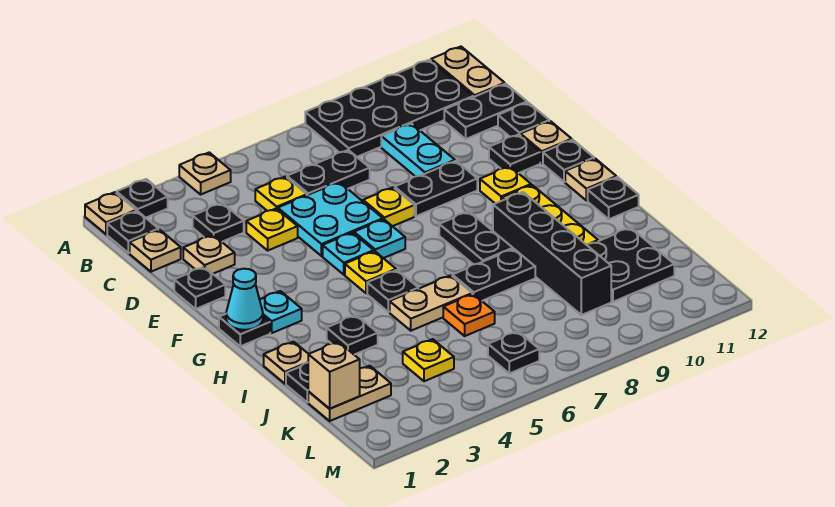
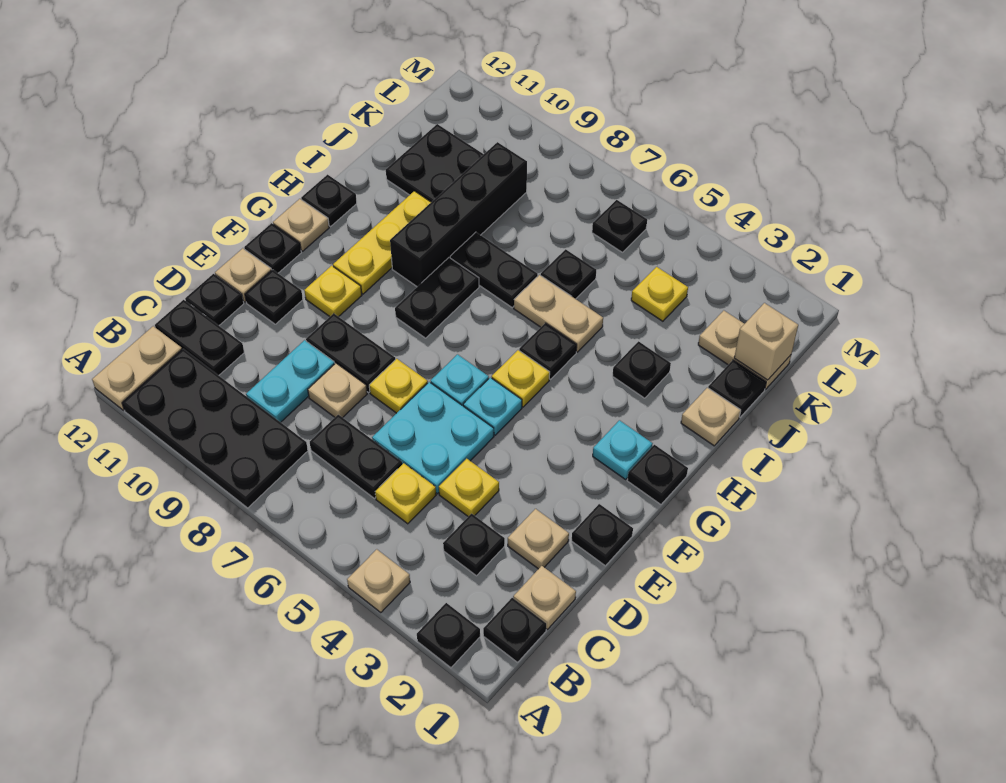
tan 1x1 plate [85,192,136,234] -> tan 1x1 plate moved to [308,363,367,418]
cyan 1x1 cone [226,269,263,330] -> none
orange 1x1 plate [443,294,495,336] -> black 1x1 plate [541,249,596,299]

